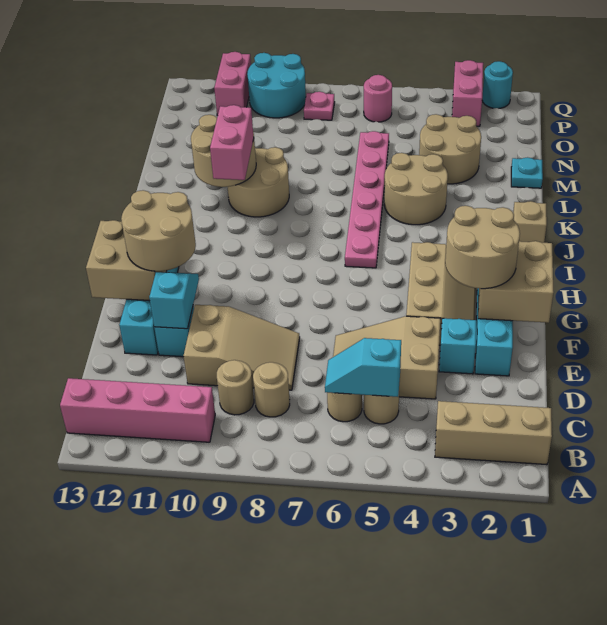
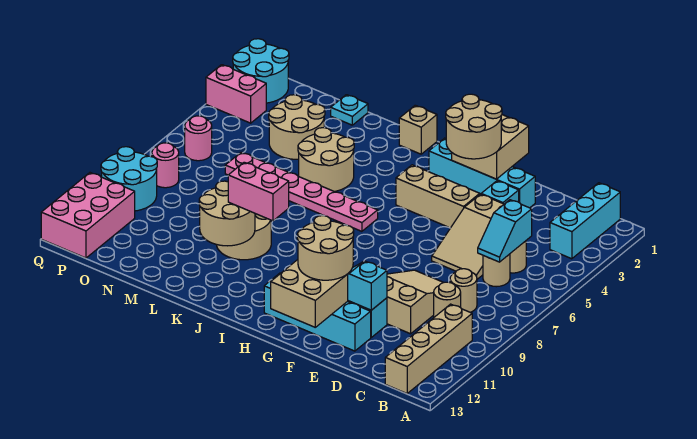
tan 1x3 brick [435,401,552,465] -> cyan 1x3 brick [550,183,620,259]
pink 1x4 brick [60,378,215,442] -> tan 1x4 brick [385,304,472,393]
pink 1x1 plate [304,92,335,120] -> pink 1x1 round brick [152,143,179,188]
pink 1x2 brick [214,52,251,116] -> pink 2x3 brick [41,173,135,258]
cyan 1x1 round brick [482,61,513,108] -> cyan 2x2 round brick [233,39,289,103]

